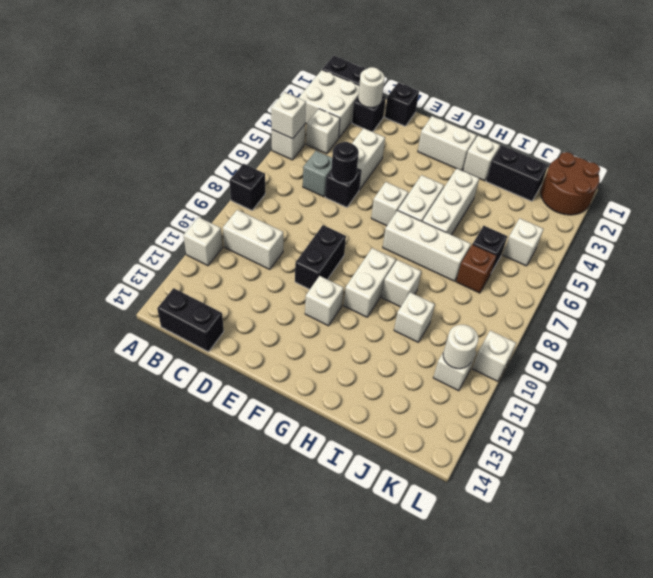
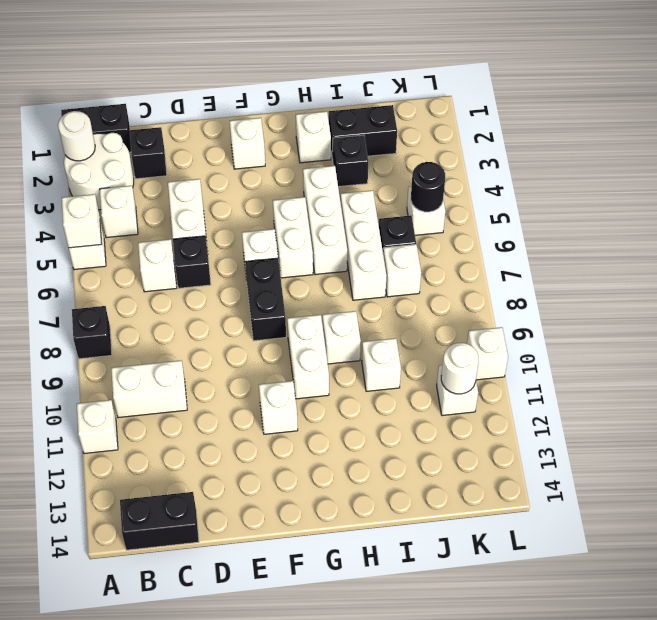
white 2x2 brick [299,70,359,138] -> white 2x2 round brick [64,133,134,210]
white 1x1 round brick [358,67,384,108] -> white 1x1 round brick moved to [58,111,95,161]
grey 1x1 brick [303,151,332,197] -> white 1x1 brick [138,239,177,292]
black 1x1 brick [385,82,419,126] -> black 1x1 brick moved to [333,135,368,187]
black 1x1 round brick [331,142,359,183] -> black 1x1 round brick moved to [411,162,445,212]
black 1x2 brick [295,225,346,289] -> black 1x2 brick moved to [245,258,286,341]
white 1x2 brick [418,116,477,170] -> white 1x1 brick [230,118,265,169]
white 1x3 brick [383,210,471,281] -> white 1x3 brick turned to [341,190,386,300]
brown 1x1 brick [456,244,497,293] -> white 1x1 brick [383,244,421,297]
brown 2x2 round brick [541,152,600,215] -> none

